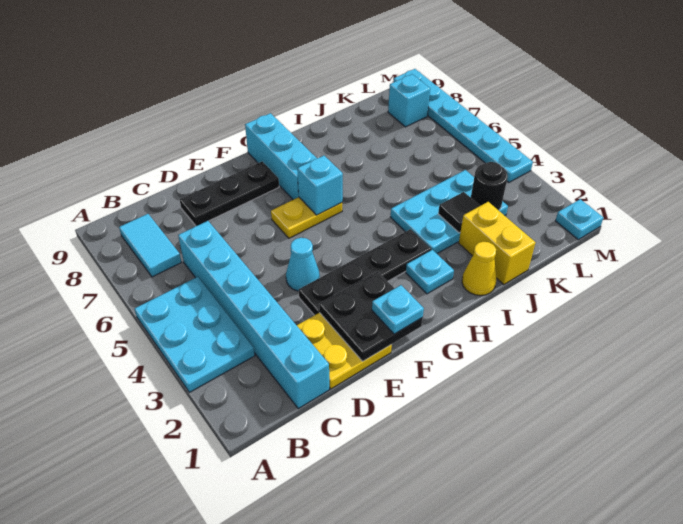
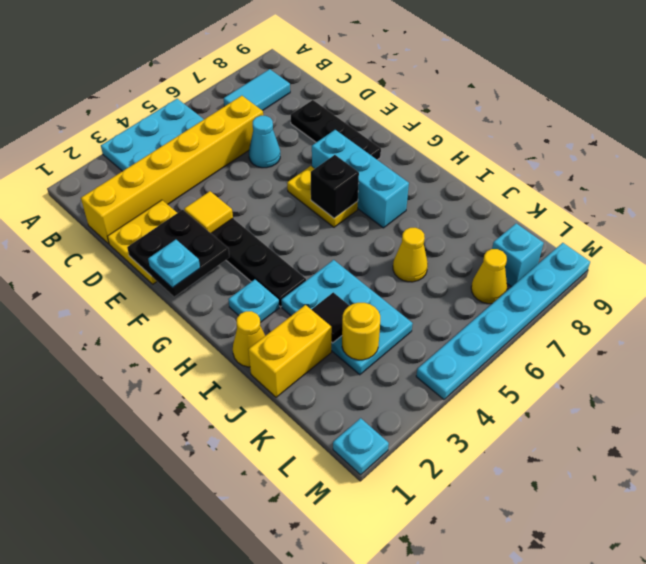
cyan 1x6 brick [178,221,329,409] -> yellow 1x6 brick [81,96,263,244]
none -> yellow 1x1 tile [184,191,233,233]
cyan 1x1 cone [286,238,320,291] -> cyan 1x1 cone moved to [249,116,280,168]
cyan 1x1 brick [298,156,343,215] -> black 1x1 brick [311,155,359,218]
cyan 1x3 brick [245,113,317,200] -> cyan 1x3 brick turned to [312,130,409,228]
none -> yellow 1x1 cone [393,228,428,282]
black 1x1 round brick [471,162,508,210] -> yellow 1x1 round brick [342,303,380,360]
none -> yellow 1x1 cone [471,249,507,304]

